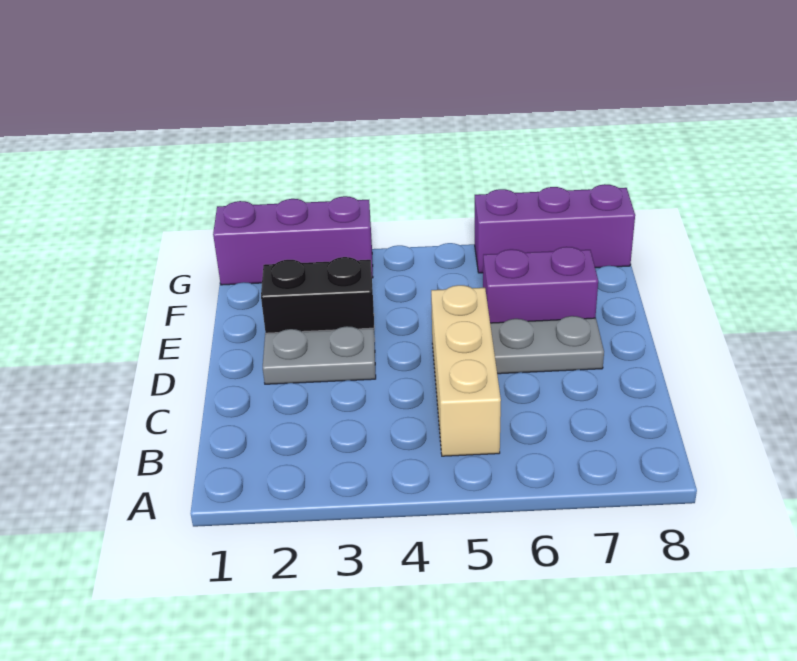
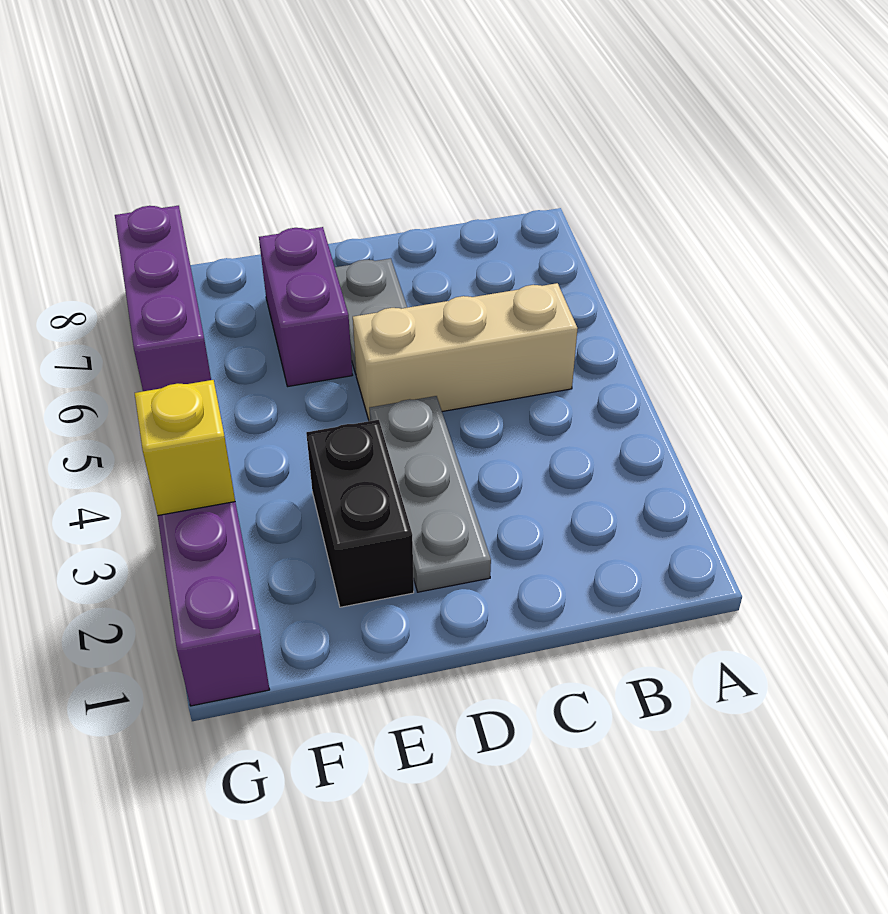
grey 1x2 plate [263,326,376,384] -> grey 1x3 plate [369,396,491,592]
none -> yellow 1x1 brick [135,380,235,515]

